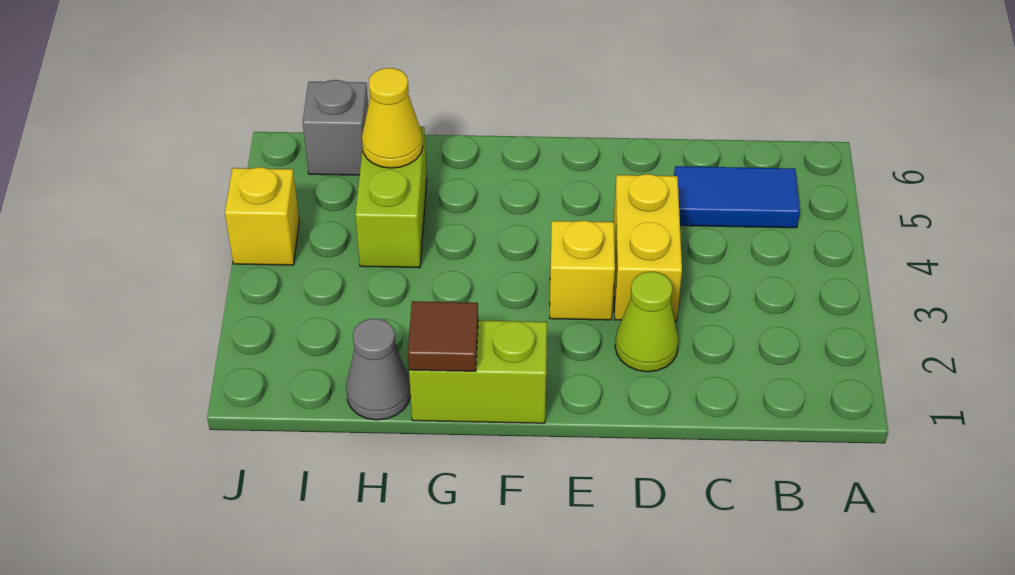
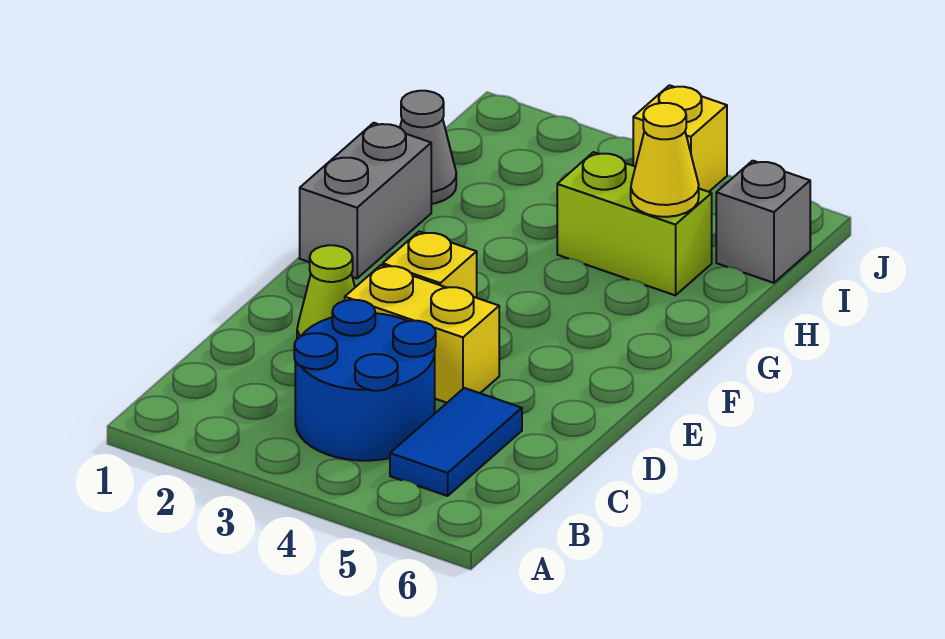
none -> blue 2x2 round brick [294,300,436,461]
lime 1x2 brick [409,320,547,423] -> grey 1x2 brick [300,123,431,278]
brown 1x1 tile [408,301,478,371] -> none

